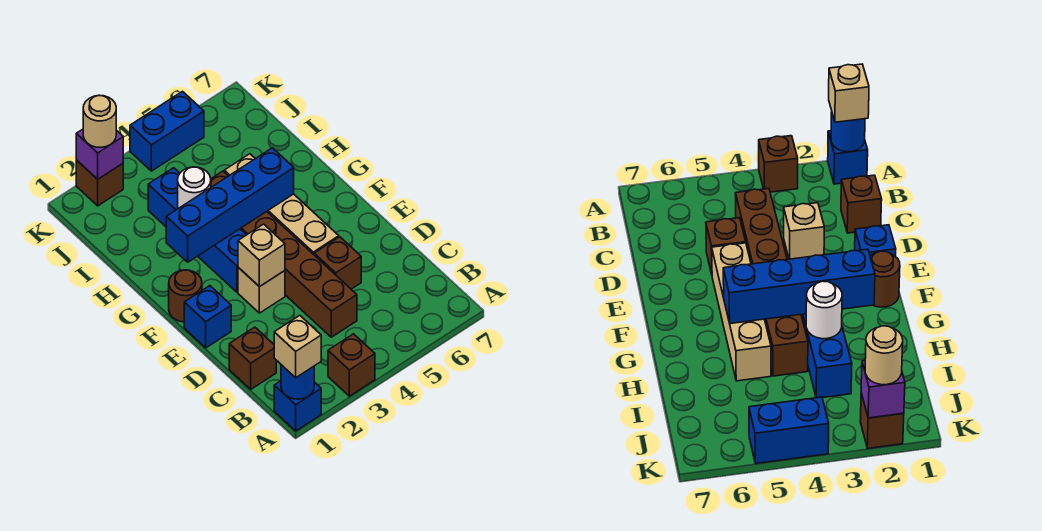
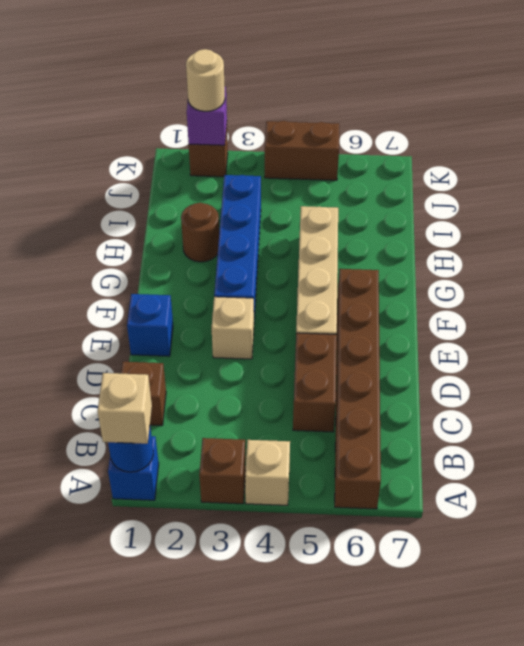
brown 1x6 brick [211,171,357,337] -> brown 1x6 brick moved to [335,269,381,509]
brown 1x1 brick [314,237,361,289] -> brown 1x2 brick [293,333,337,432]
tan 1x1 brick [238,224,285,287] -> tan 1x1 brick moved to [245,440,290,505]
brown 1x1 round brick [169,270,202,322] -> brown 1x1 round brick moved to [181,203,219,262]
blue 1x4 brick [166,148,294,262] -> none
white 1x1 round brick [178,167,211,208] -> none
blue 1x2 brick [130,91,204,171] -> brown 1x2 brick [265,121,339,180]

